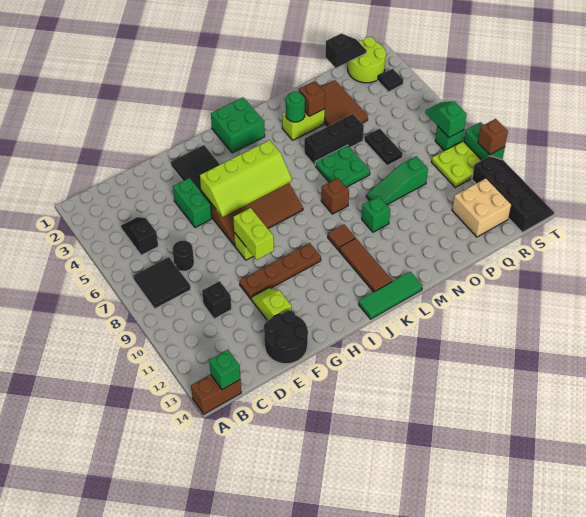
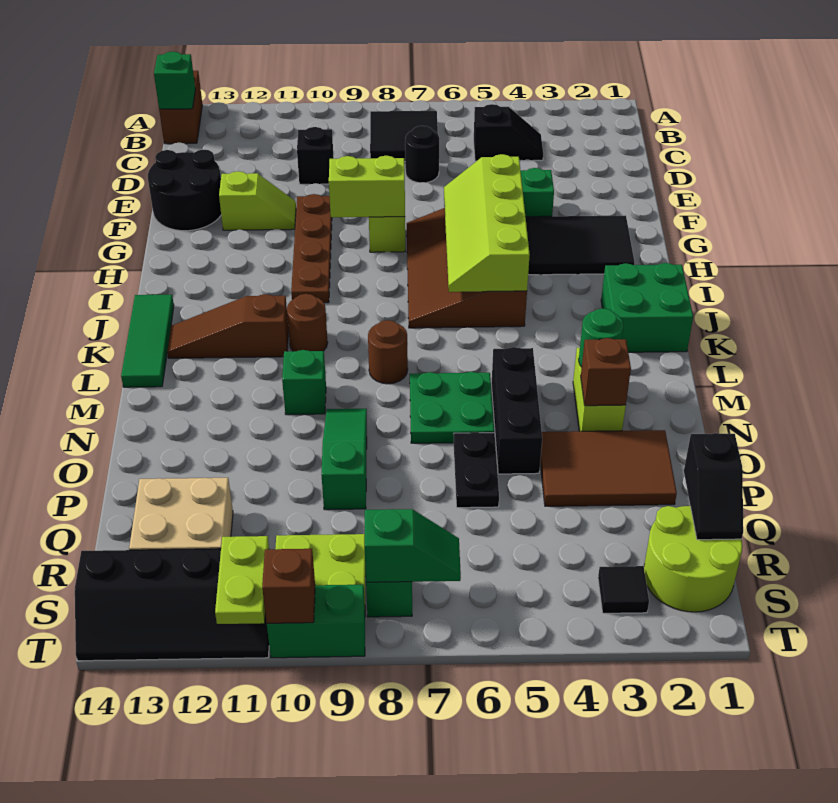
brown 1x1 tile [328,225,355,251] -> brown 1x1 round brick [287,294,328,351]
brown 1x3 tile [340,238,392,292] -> brown 1x3 slope [167,294,289,358]
brown 1x1 brick [321,178,349,214] -> brown 1x1 round brick [368,320,408,384]
black 1x2 plate [364,129,403,166] -> black 1x2 plate turned to [454,432,499,508]
none -> lime 1x2 plate [215,536,269,624]

